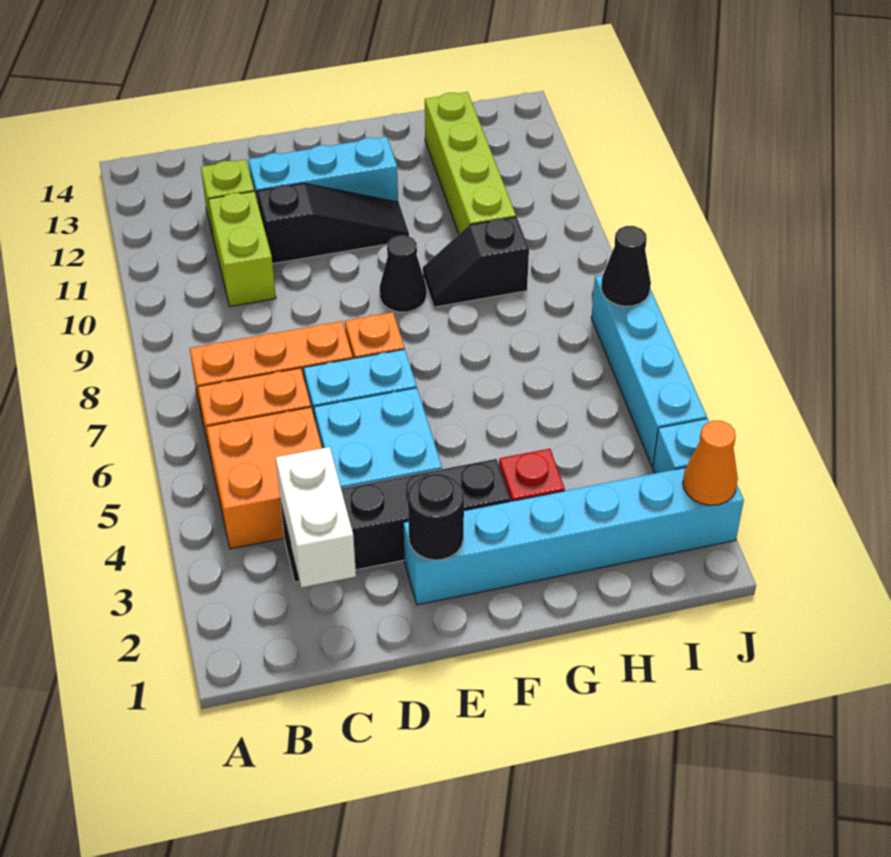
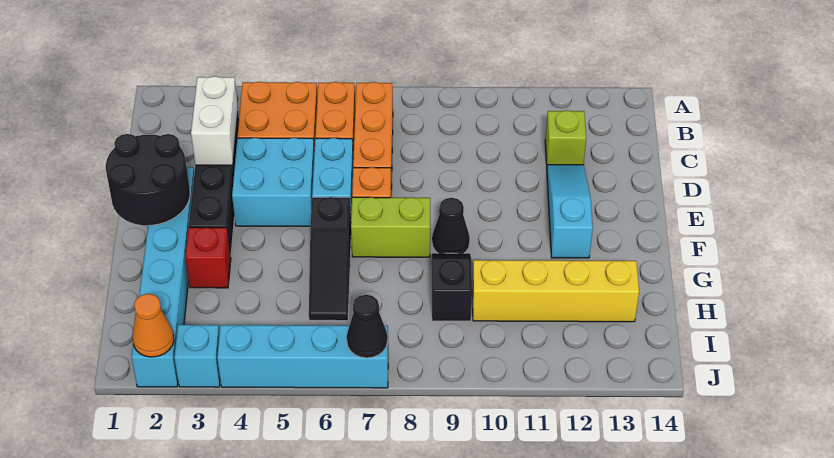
white 1x2 brick [276,447,356,588] -> white 1x2 brick turned to [191,76,238,165]
lime 1x2 brick [208,191,276,307] -> lime 1x2 brick moved to [351,197,430,257]
black 1x3 slope [257,183,409,264] -> black 1x3 slope moved to [309,197,351,321]
cyan 1x3 brick [248,137,398,202] -> cyan 1x3 slope [547,165,593,258]
black 1x1 round brick [408,474,464,560] -> black 2x2 round brick [106,134,190,225]
lime 1x4 brick [425,92,516,234] -> yellow 1x4 brick [472,260,639,322]

